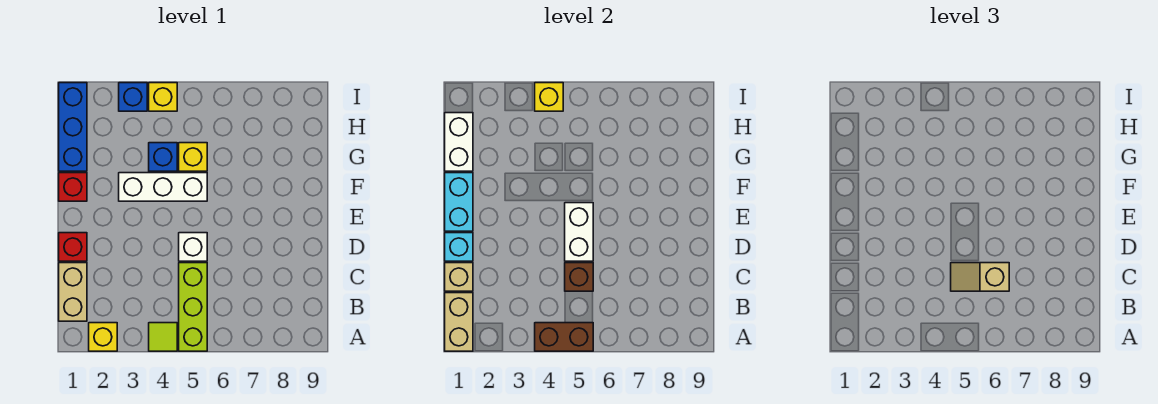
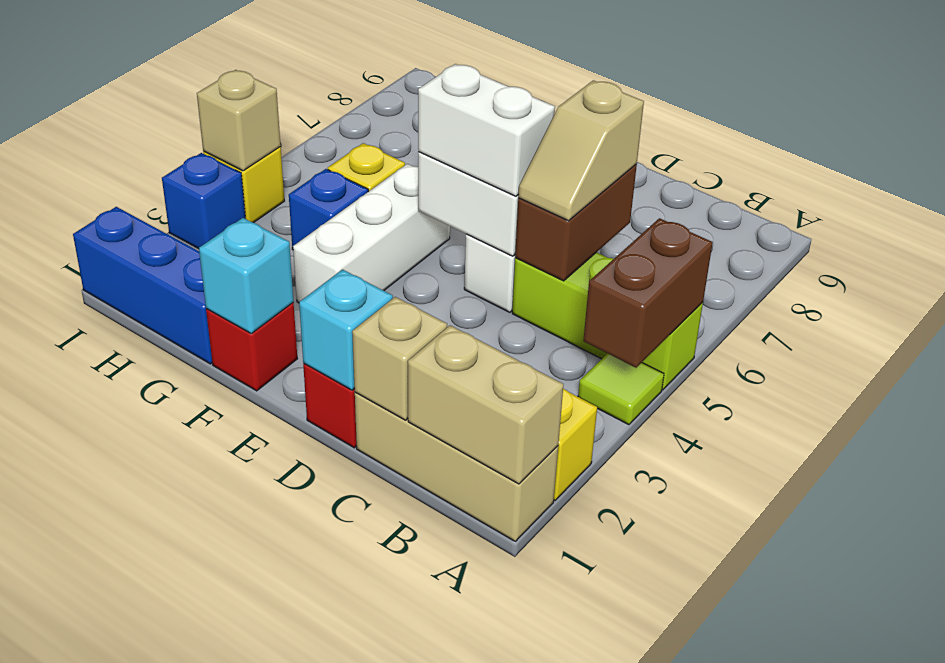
tan 1x2 brick [59,263,87,321] -> tan 1x3 brick [355,392,558,541]
brown 1x1 brick [565,263,593,291] -> brown 1x2 brick [515,164,637,281]
cyan 1x2 brick [445,173,473,231] -> cyan 1x1 brick [199,218,294,333]
white 1x2 brick [445,113,473,171] -> white 1x2 brick moved to [418,64,555,196]
yellow 1x1 brick [535,83,563,111] -> tan 1x1 brick [197,70,281,171]

